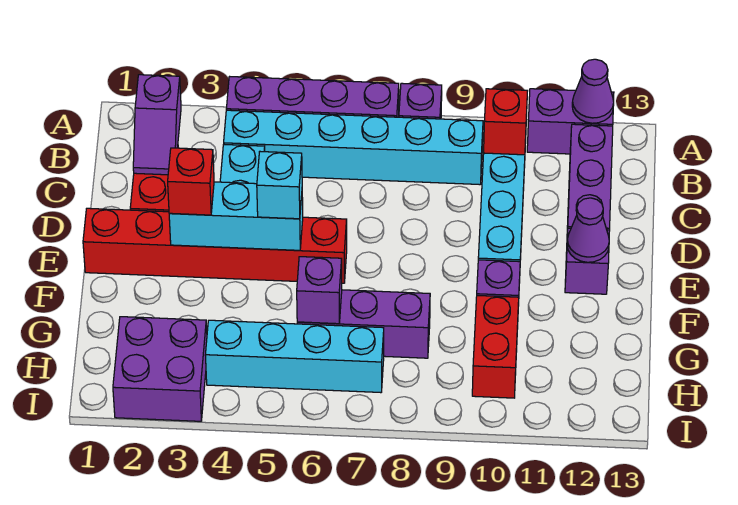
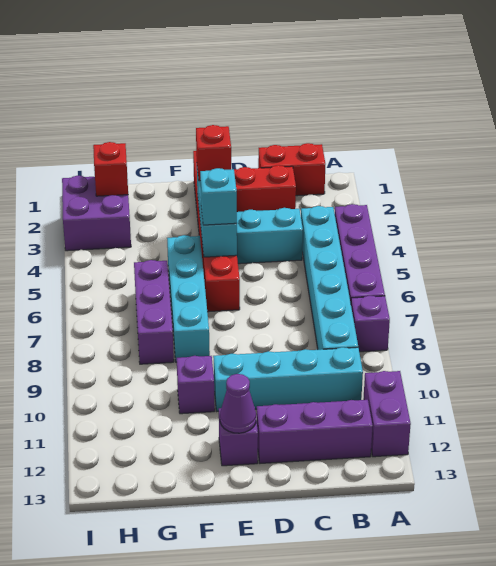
purple 1x1 cone [572,59,614,123] -> none
purple 1x2 slope [133,75,181,175] -> none
red 1x1 brick [484,89,527,155] -> red 1x1 brick moved to [93,142,128,196]
purple 1x1 brick [297,257,342,324] -> none
red 1x2 brick [472,295,519,398] -> red 1x2 brick moved to [258,143,325,196]
cyan 1x4 brick [205,320,384,393] -> cyan 1x4 brick moved to [167,235,210,362]

